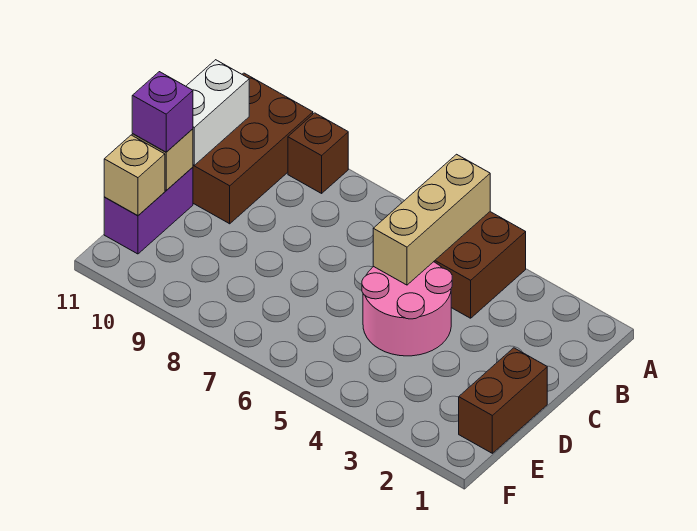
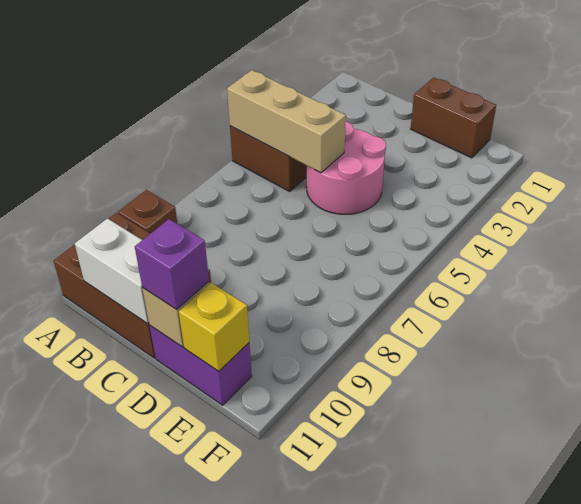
tan 1x1 brick [104,135,165,216] -> yellow 1x1 brick [179,283,249,371]

